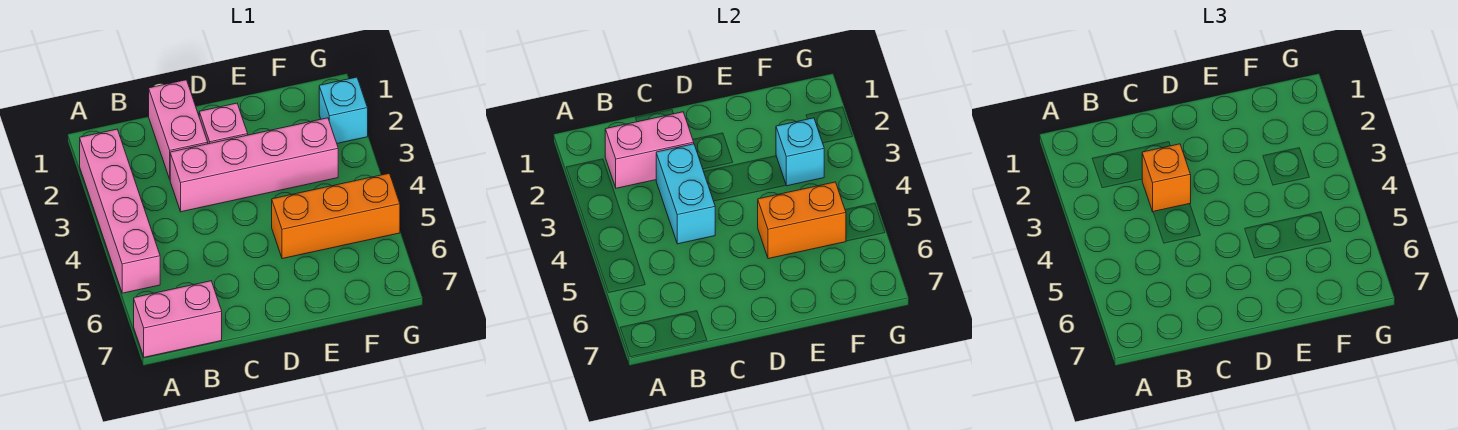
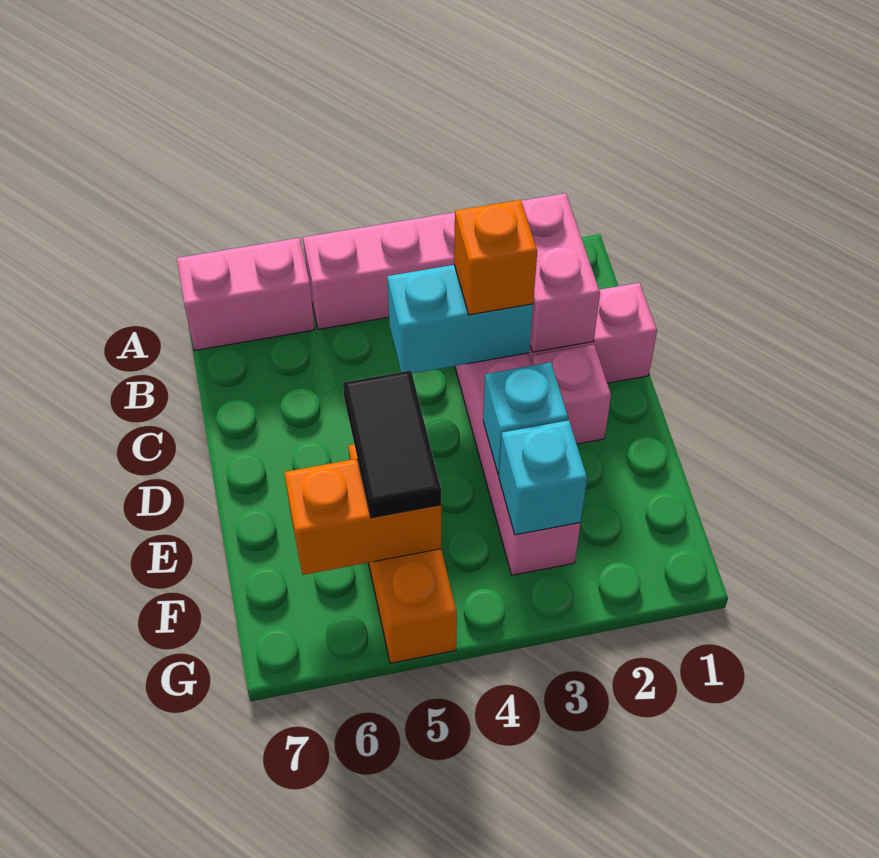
pink 1x2 brick [134,281,222,357] -> pink 1x2 brick turned to [177,238,315,350]
orange 1x2 brick [758,182,846,259] -> orange 1x2 brick turned to [284,459,441,575]
none -> black 1x2 tile [343,370,441,518]
cyan 1x1 brick [319,77,368,143] -> cyan 1x1 brick moved to [483,362,568,475]

